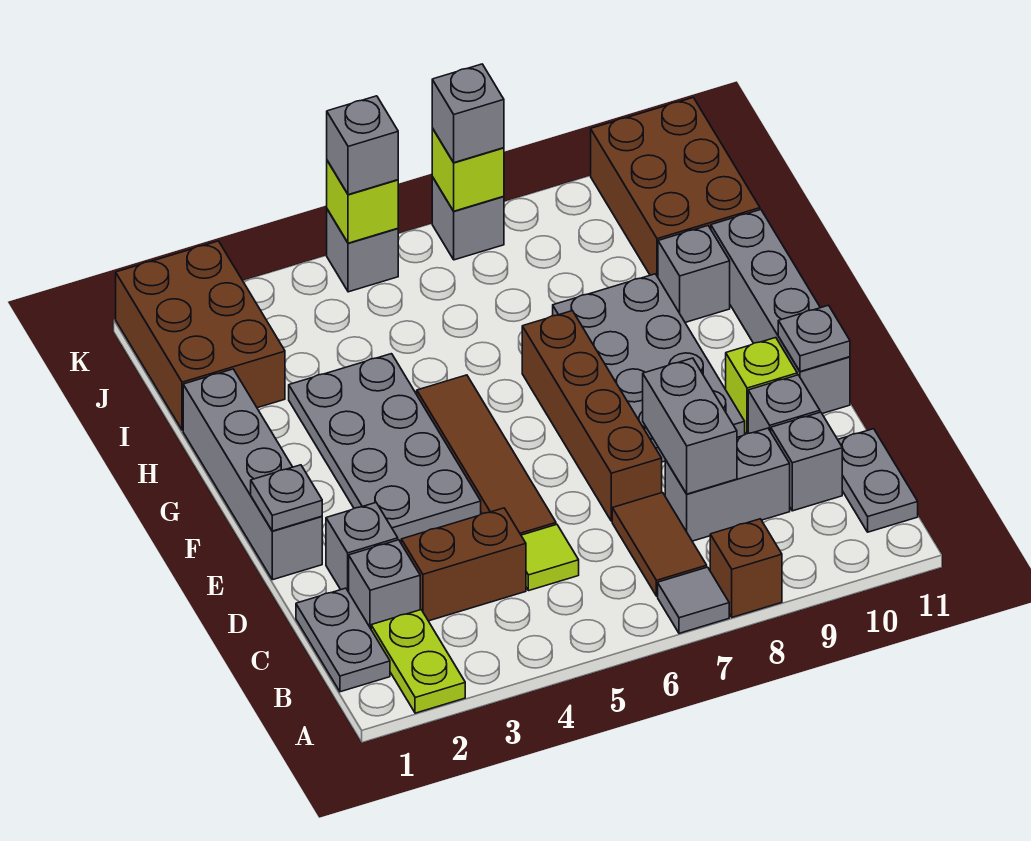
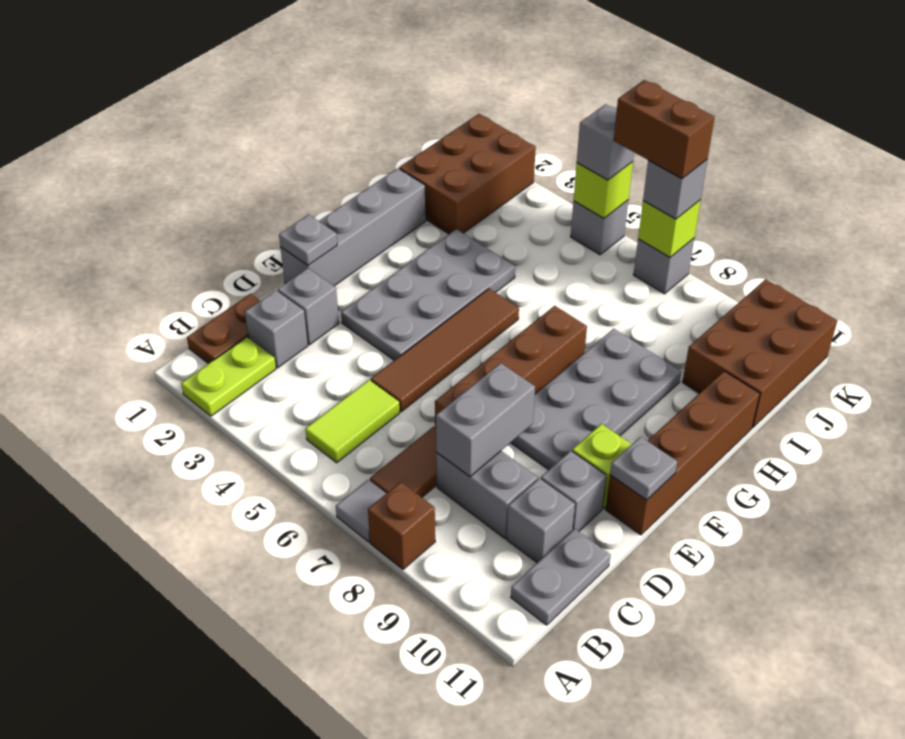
grey 1x2 plate [296,588,390,692] -> brown 1x2 plate [187,294,260,364]
brown 1x2 brick [401,508,526,621] -> brown 1x2 brick moved to [614,80,715,179]
lime 1x1 tile [521,525,579,591] -> lime 1x2 tile [305,380,400,463]
grey 1x4 brick [711,210,850,414] -> brown 1x4 brick [605,371,760,535]
grey 1x1 brick [658,226,730,322] -> none

